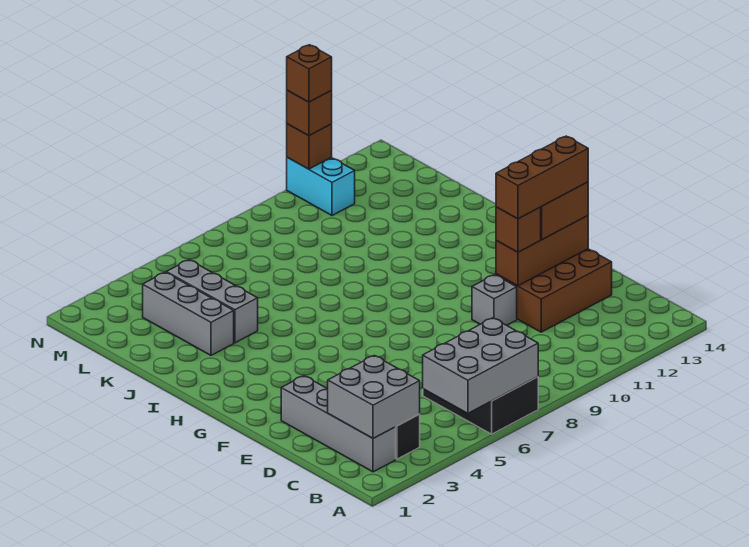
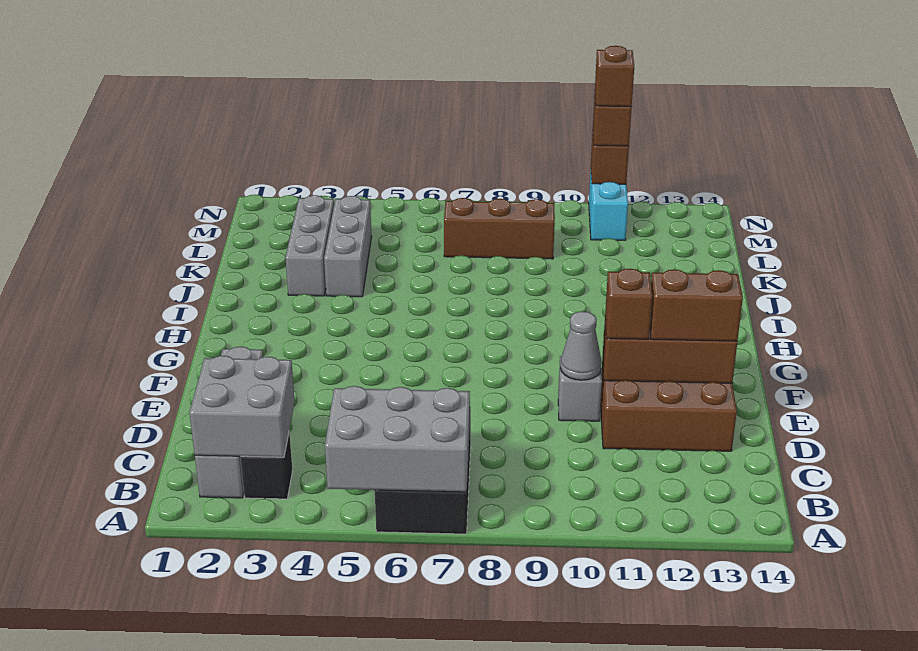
none -> grey 1x1 cone [560,311,602,380]
brown 1x3 brick [496,136,588,219] -> brown 1x3 brick moved to [444,198,555,259]

